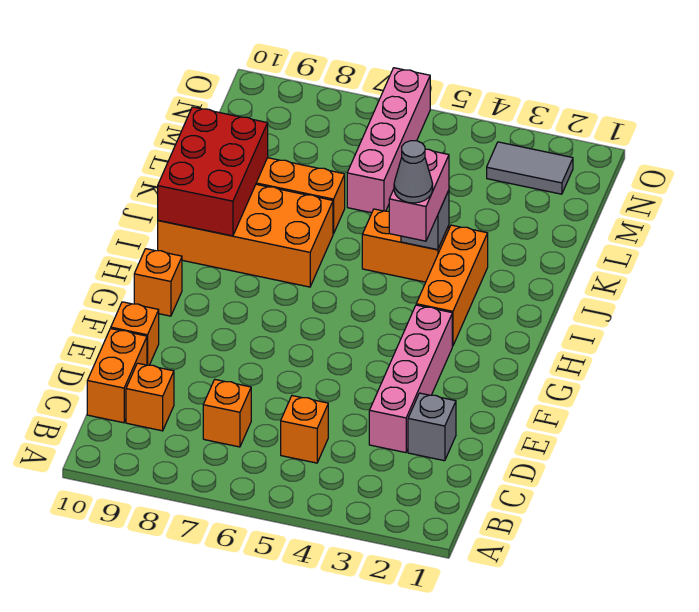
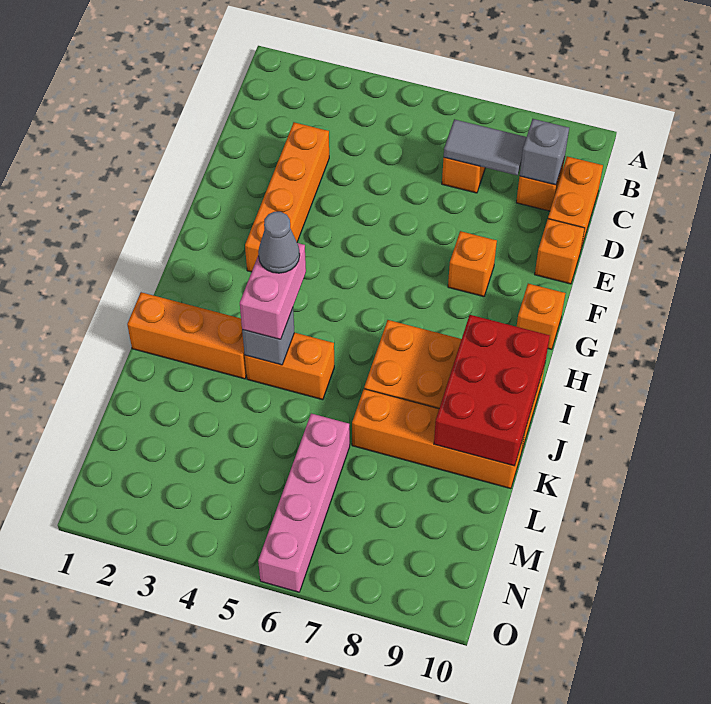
orange 1x1 brick [281,396,328,463] -> orange 1x1 brick moved to [448,231,497,297]
grey 1x1 brick [408,393,456,461] -> grey 1x1 brick moved to [520,119,569,185]
pink 1x4 brick [369,305,452,453] -> orange 1x4 brick [245,122,329,272]
orange 1x3 brick [416,225,488,346] -> orange 1x3 brick turned to [127,292,247,379]
grey 1x2 tile [487,142,573,194] -> grey 1x2 tile moved to [444,119,526,175]

